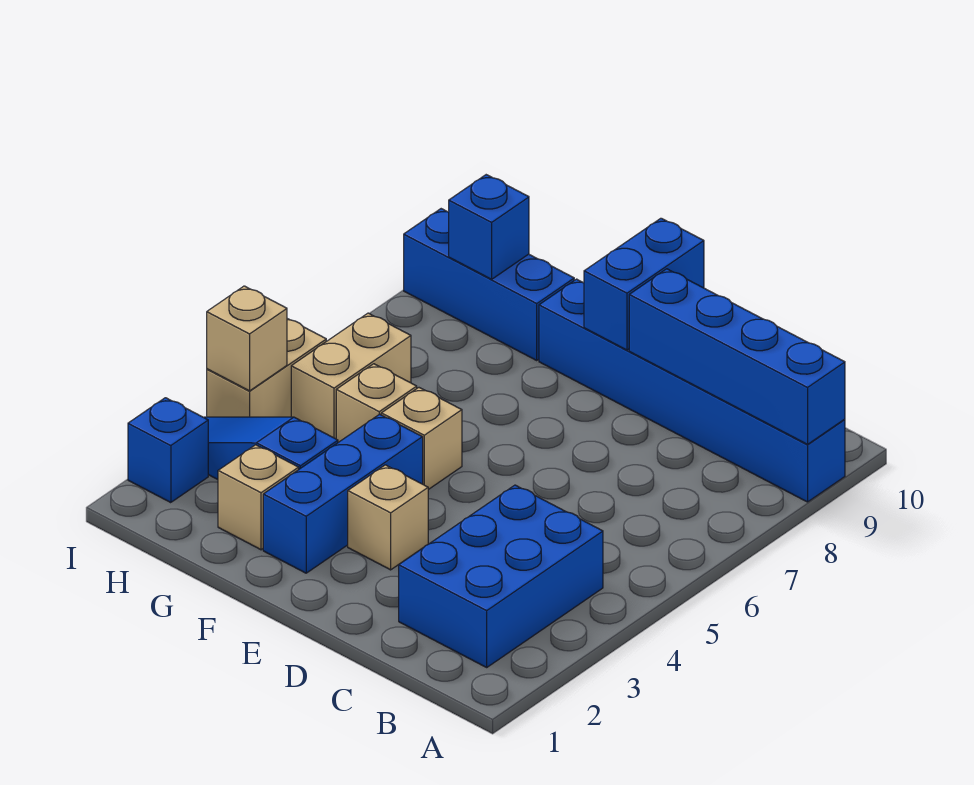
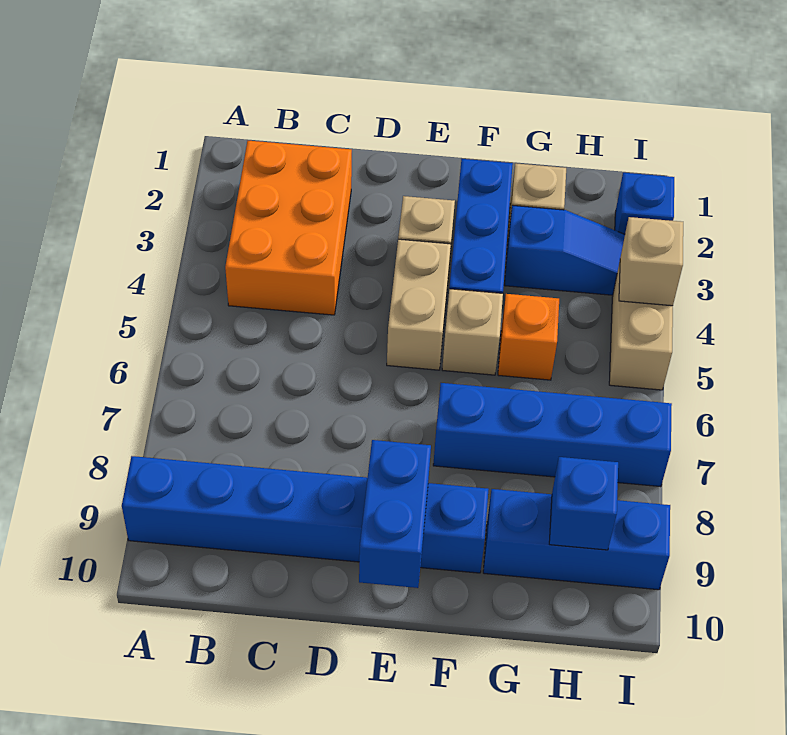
blue 1x4 brick [629,269,845,444] -> blue 1x4 brick moved to [433,383,672,487]
blue 2x3 brick [399,485,603,667] -> orange 2x3 brick [225,141,352,315]
tan 1x1 brick [336,364,417,442] -> orange 1x1 brick [498,294,559,380]
tan 1x2 brick [291,313,411,439] -> tan 1x2 brick moved to [387,239,451,370]

